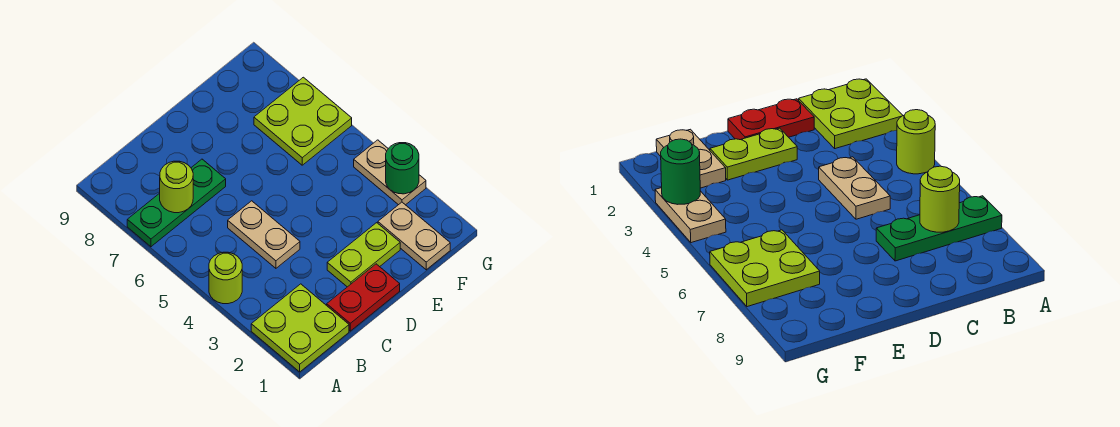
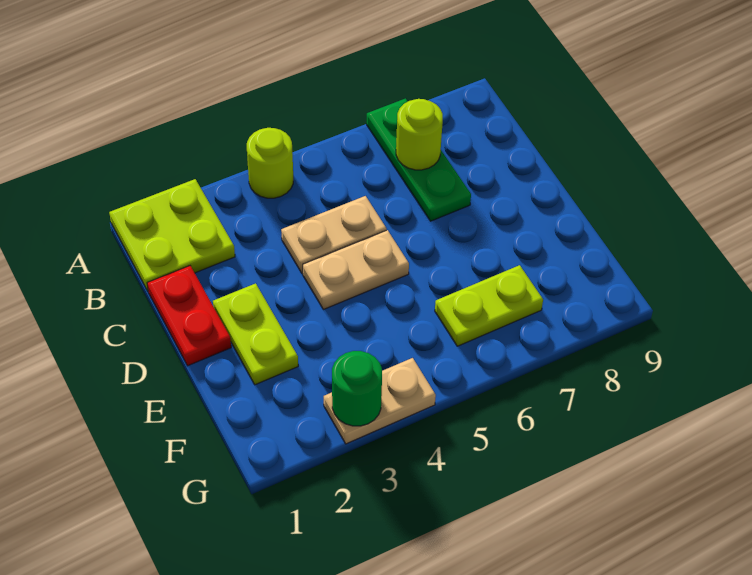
tan 1x2 plate [378,202,450,270] -> tan 1x2 plate moved to [303,230,409,310]
lime 2x2 plate [254,77,352,165] -> lime 1x2 plate [435,265,543,346]

